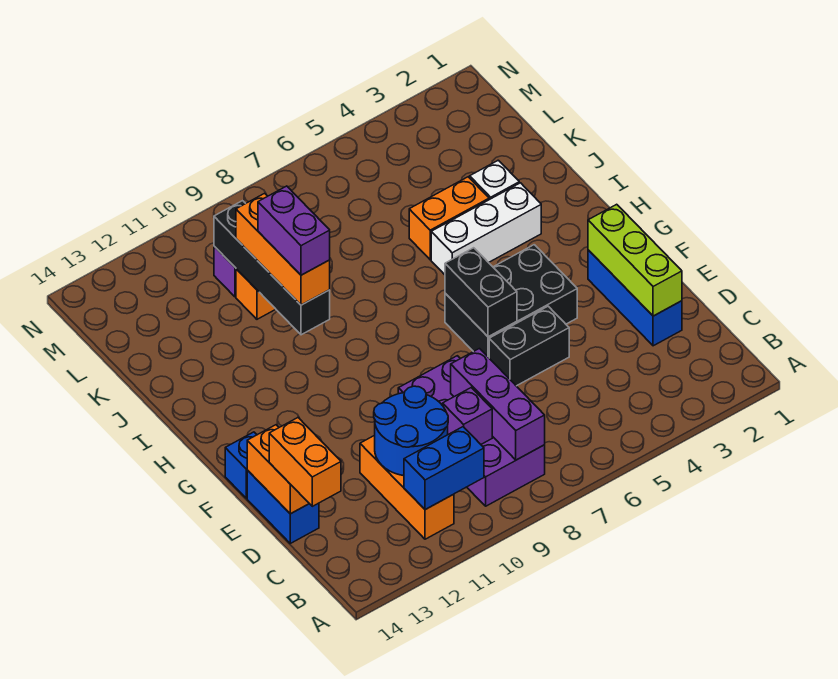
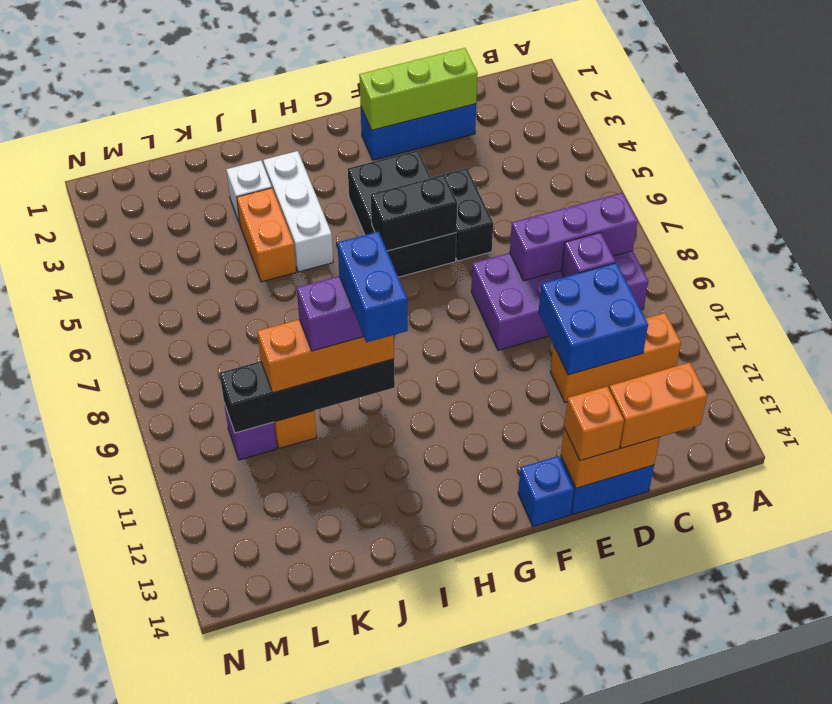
blue 1x2 brick [404,427,484,510] -> blue 1x2 brick moved to [337,232,408,342]
blue 2x2 round brick [374,386,448,476] -> blue 2x2 brick [539,263,648,375]
none -> orange 1x1 brick [564,387,624,461]

